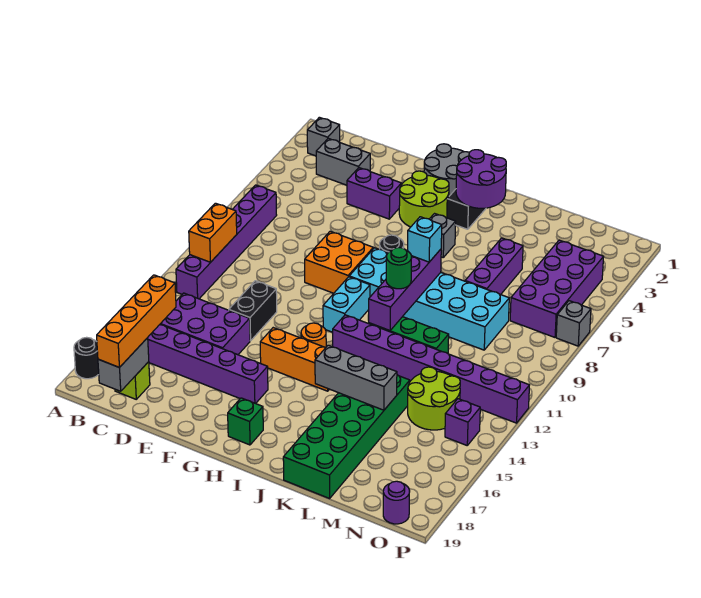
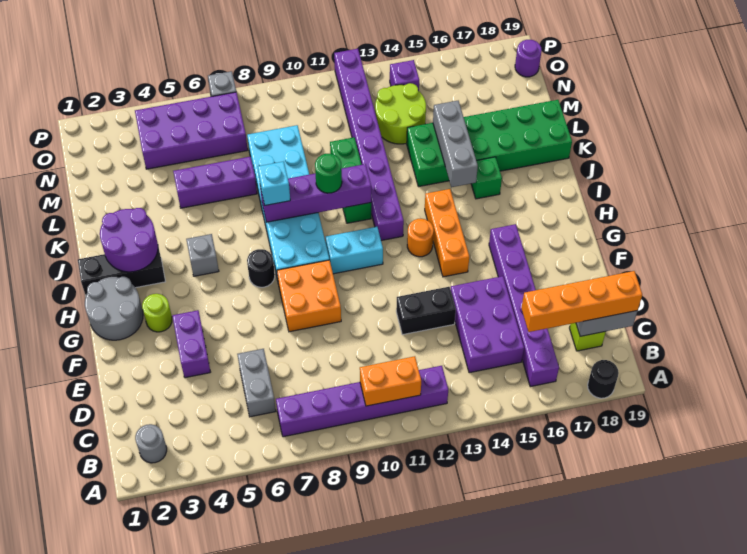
grey 1x1 brick [307,117,340,156] -> grey 1x1 round brick [135,424,167,463]
grey 1x2 brick [316,138,370,185] -> grey 1x2 brick moved to [237,349,276,417]
lime 2x2 round brick [399,171,449,227] -> lime 1x1 round brick [142,294,172,332]
green 1x1 brick [228,398,263,445] -> green 1x1 brick moved to [471,157,502,199]

